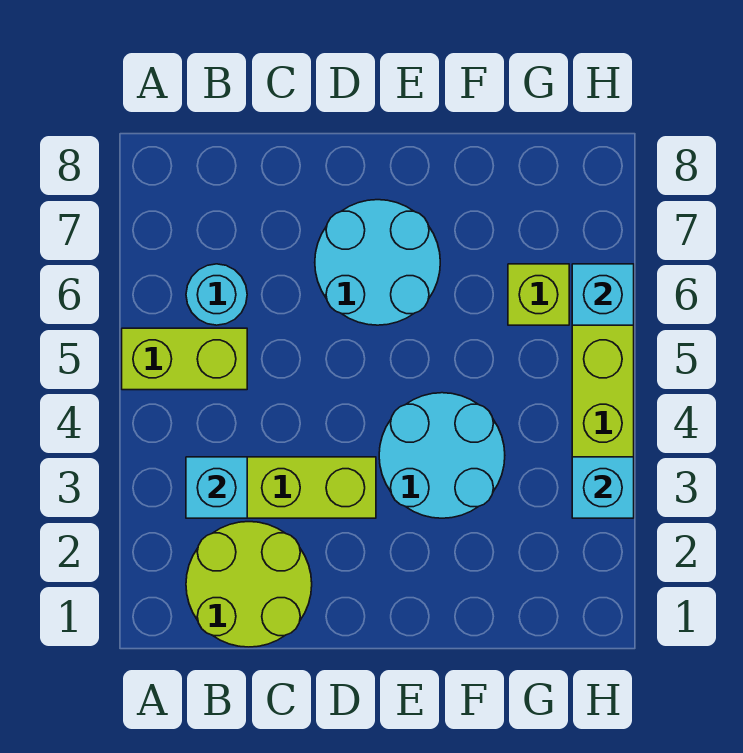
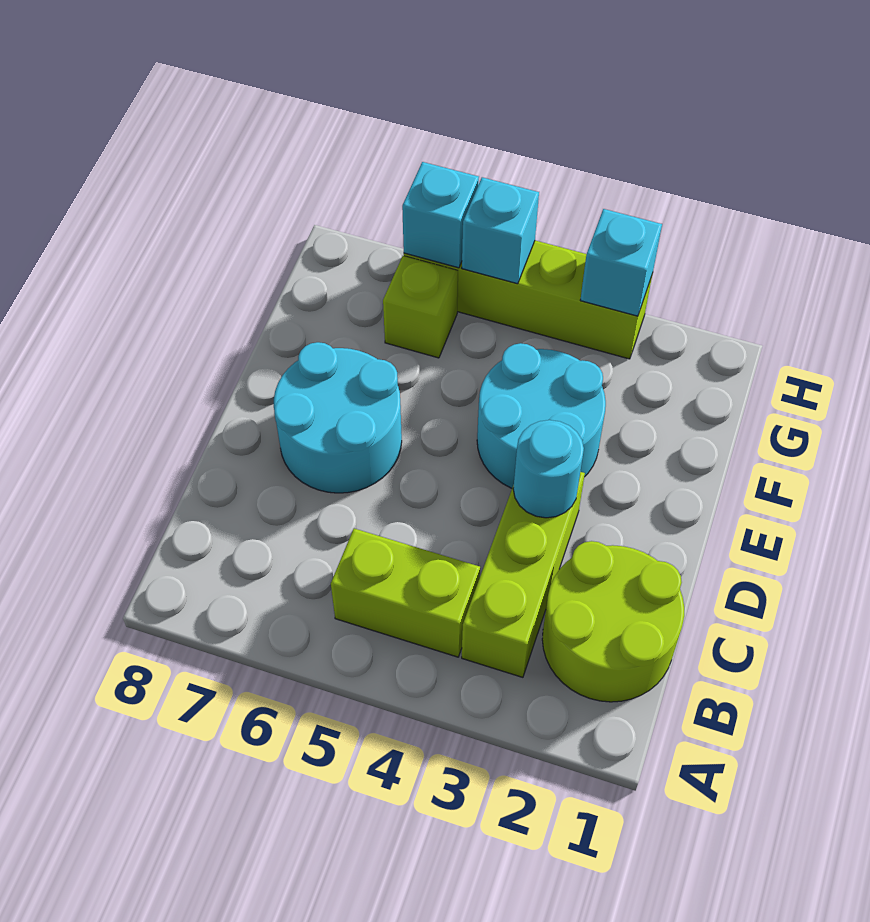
lime 1x2 brick [122,328,247,390] -> lime 1x2 brick turned to [331,529,480,657]
cyan 1x1 brick [186,457,247,518] -> cyan 1x1 brick moved to [462,177,539,284]
cyan 1x1 round brick [186,264,247,325] -> cyan 1x1 round brick moved to [513,420,584,518]

